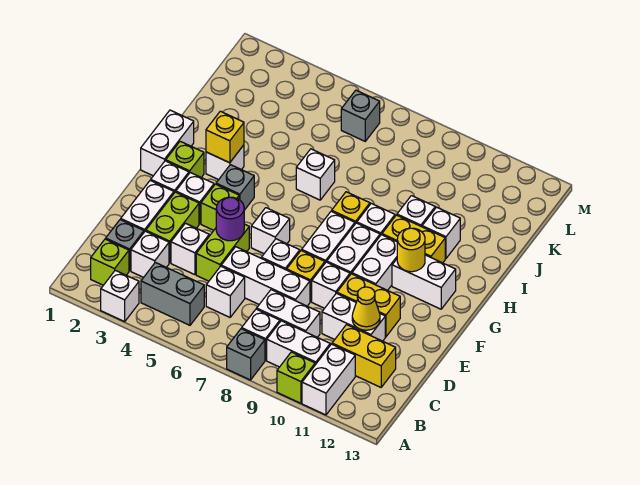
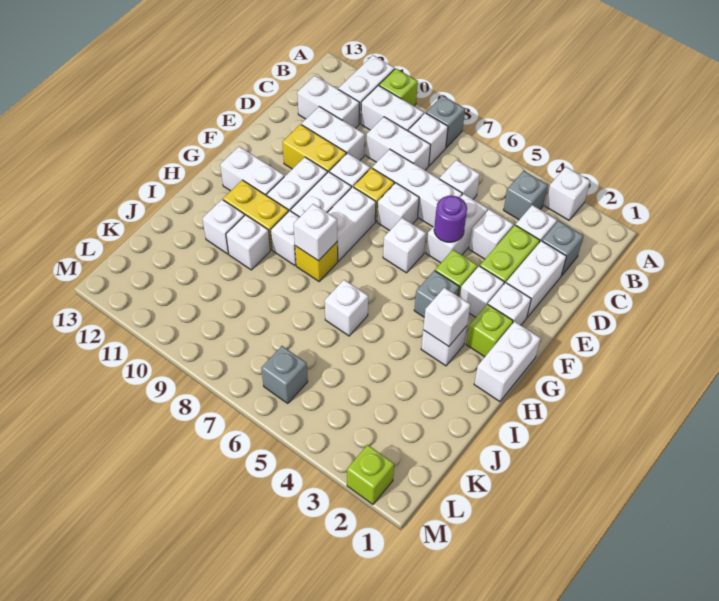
lime 1x1 brick [91,239,129,285] -> lime 1x1 brick moved to [347,445,394,504]
grey 1x2 brick [141,262,204,325] -> grey 1x1 brick [504,171,548,220]
yellow 1x2 brick [332,325,396,387] -> white 1x2 brick [297,76,359,128]
lime 1x2 brick [196,224,249,281] -> white 1x2 brick [426,194,488,263]
yellow 1x1 cone [352,287,380,330] -> none
yellow 1x1 round brick [397,228,425,272] -> none
yellow 1x1 brick [206,111,244,163] -> white 1x1 brick [423,288,470,346]
none -> white 1x1 brick [294,204,337,261]

